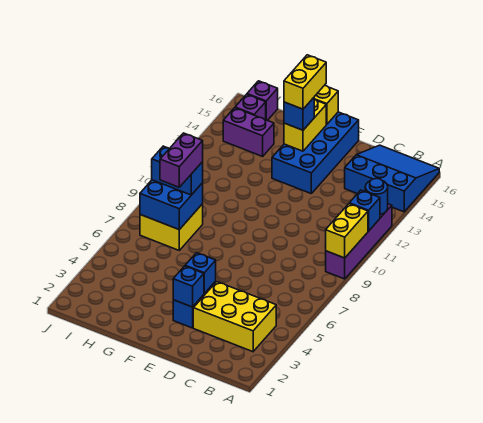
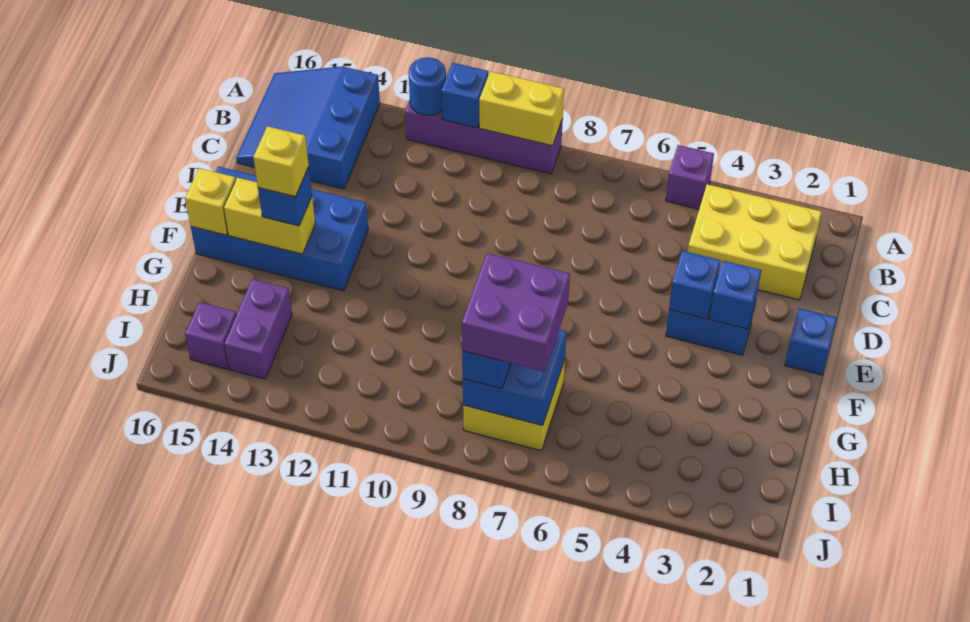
yellow 2x3 brick [193,282,276,352] -> yellow 2x3 brick turned to [688,184,822,300]
none -> blue 1x1 brick [785,308,837,375]
yellow 1x2 brick [284,55,326,109] -> yellow 1x1 brick [253,126,309,197]
purple 1x2 brick [160,133,203,187] -> purple 2x2 brick [462,253,570,372]
purple 1x1 brick [247,81,278,121] -> purple 1x1 brick moved to [666,145,714,209]

